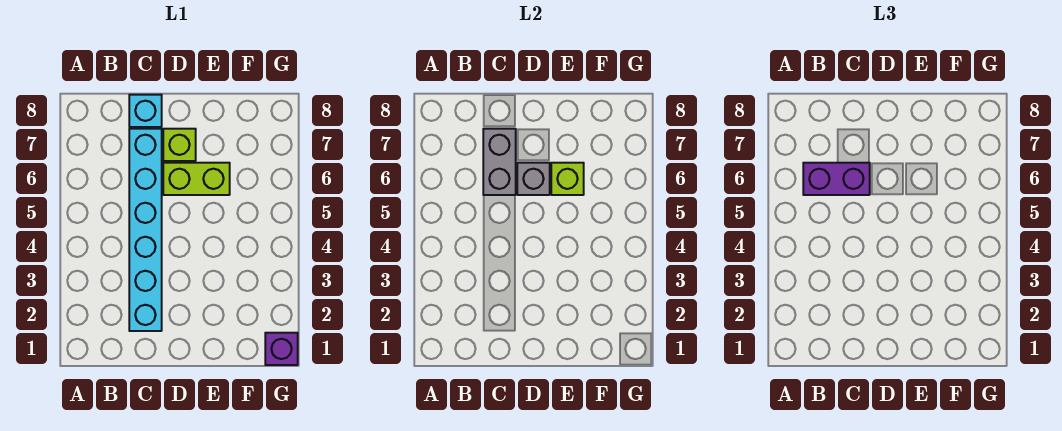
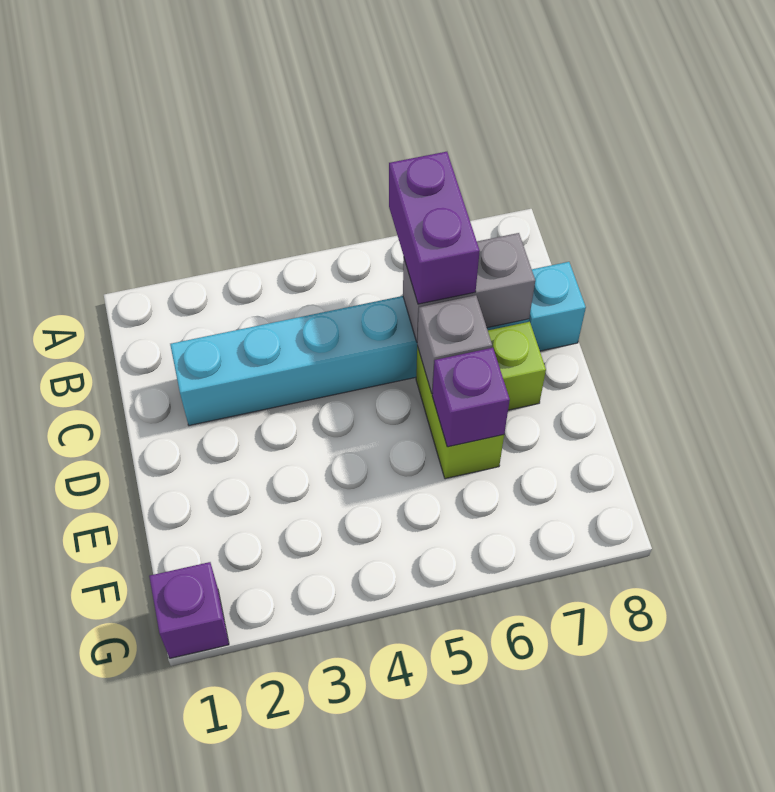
lime 1x1 brick [551,163,584,195] -> purple 1x1 brick [432,348,510,447]

